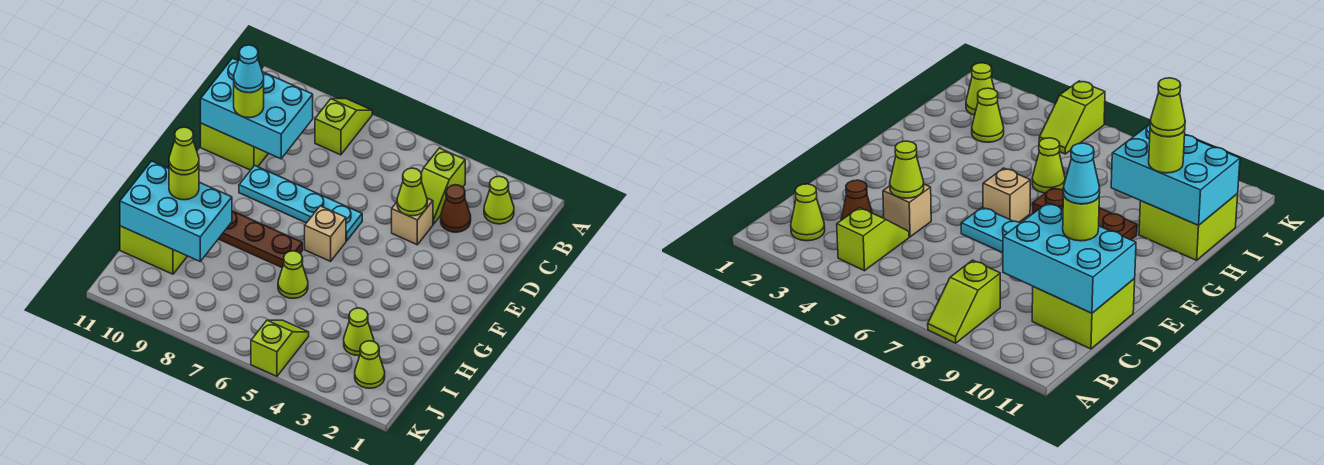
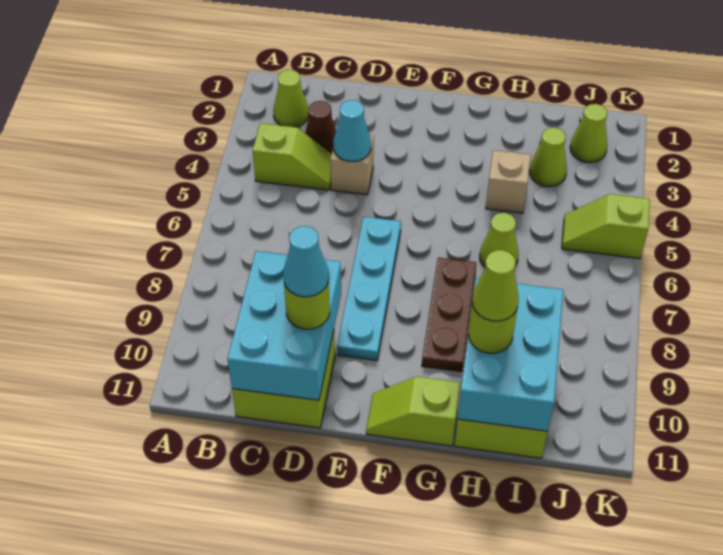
lime 1x2 slope [315,99,372,155] -> lime 1x2 slope moved to [366,377,460,446]
lime 1x1 cone [397,168,427,216] -> cyan 1x1 cone [333,100,371,161]
tan 1x1 brick [305,206,346,261] -> tan 1x1 brick moved to [486,150,531,213]

